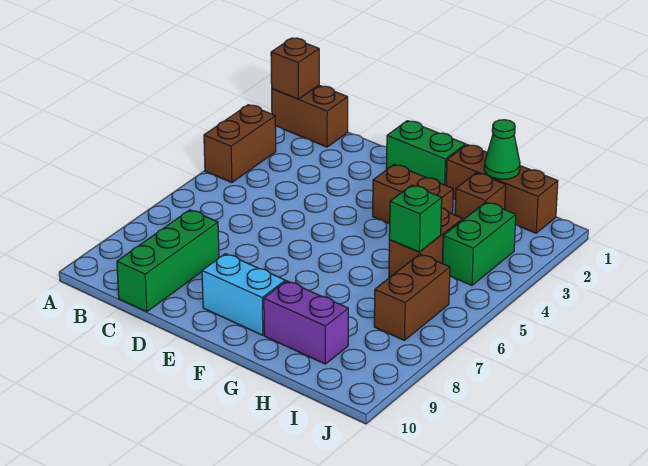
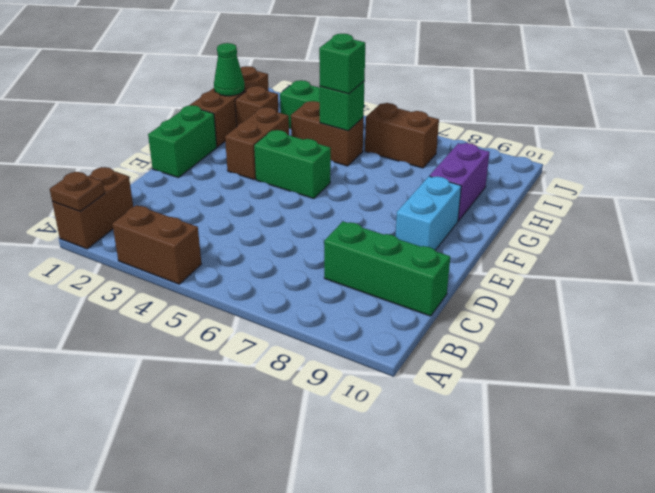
brown 1x1 brick [271,38,319,99] -> brown 1x1 plate [50,172,104,211]
none -> green 1x2 brick [254,130,331,199]
none -> green 1x1 brick [319,34,365,94]

